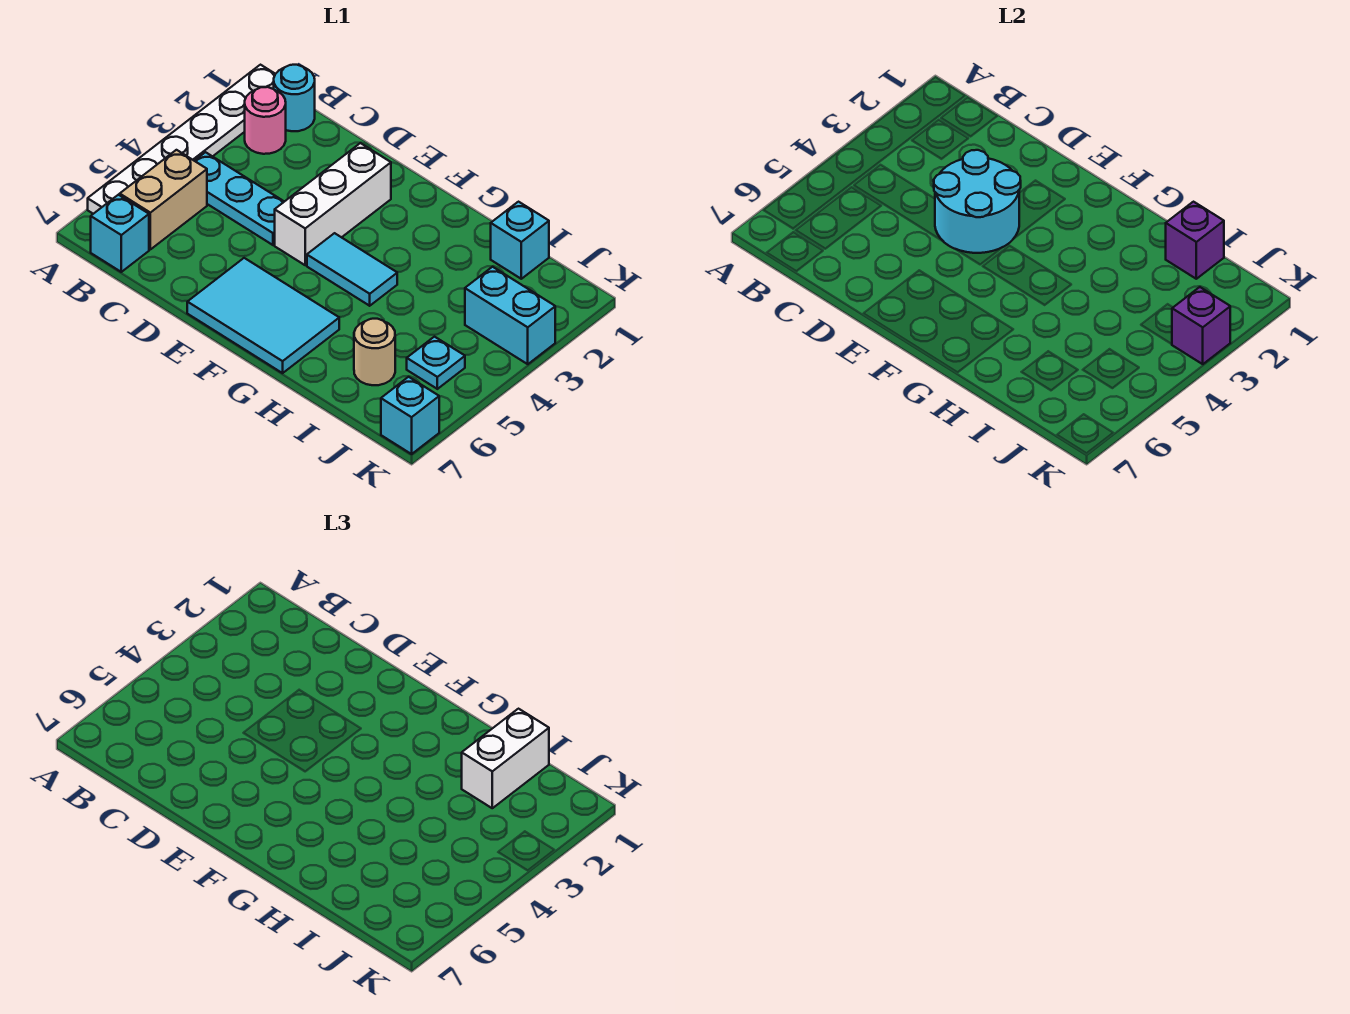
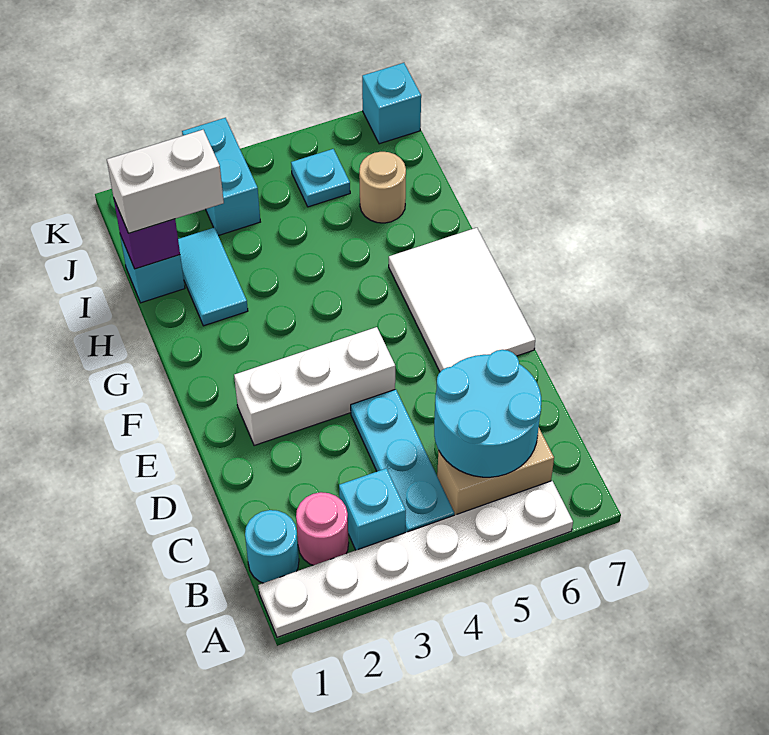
cyan 1x1 brick [91,195,149,272] -> cyan 1x1 brick moved to [339,468,406,550]
cyan 2x2 round brick [934,150,1021,253] -> cyan 2x2 round brick moved to [434,350,541,477]
cyan 2x3 tile [187,258,339,373] -> white 2x3 tile [389,228,535,372]
cyan 1x2 tile [307,233,397,306] -> cyan 1x2 tile moved to [178,228,248,326]
purple 1x1 brick [1172,287,1230,364] -> none

